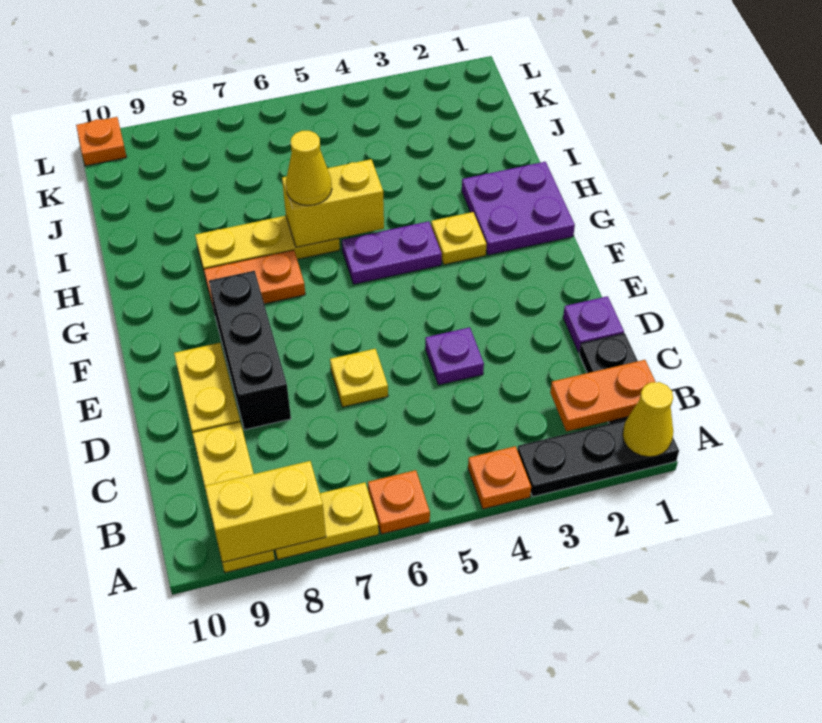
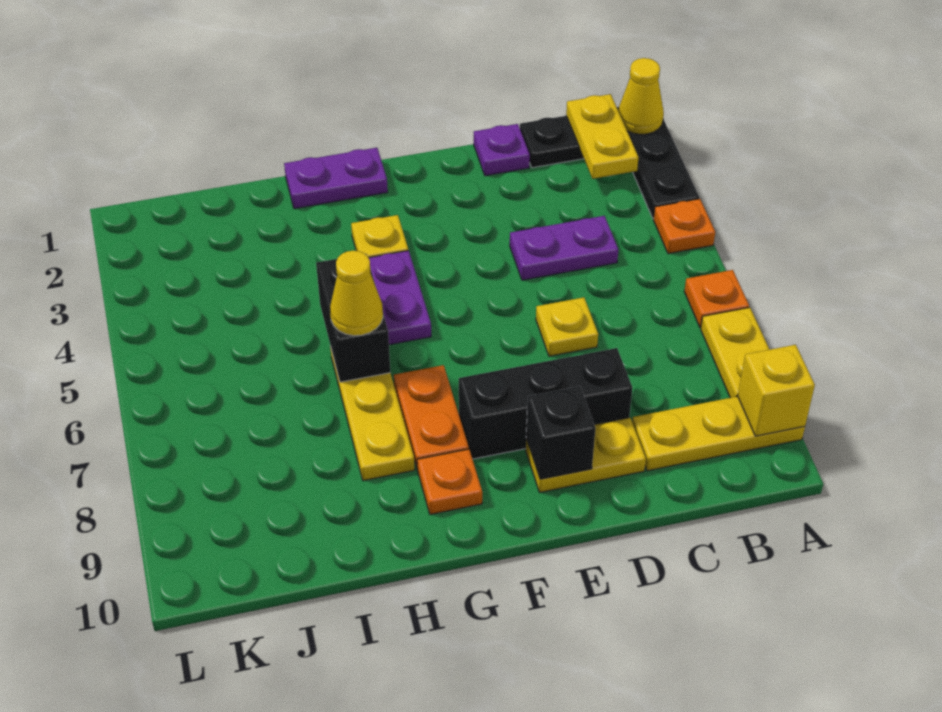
yellow 1x2 brick [205,461,326,563] -> yellow 1x1 brick [738,345,815,436]
orange 1x2 plate [550,360,655,431] -> yellow 1x2 plate [566,94,638,179]
purple 1x1 plate [425,327,484,385] -> purple 1x2 plate [510,216,618,280]
none -> black 1x1 brick [526,386,596,479]
purple 2x2 plate [462,162,575,255] -> purple 1x2 plate [284,148,388,209]
yellow 1x2 brick [282,159,384,247] -> black 1x2 brick [316,254,390,382]
orange 1x1 plate [76,117,127,166] -> orange 1x1 plate moved to [417,449,482,514]

